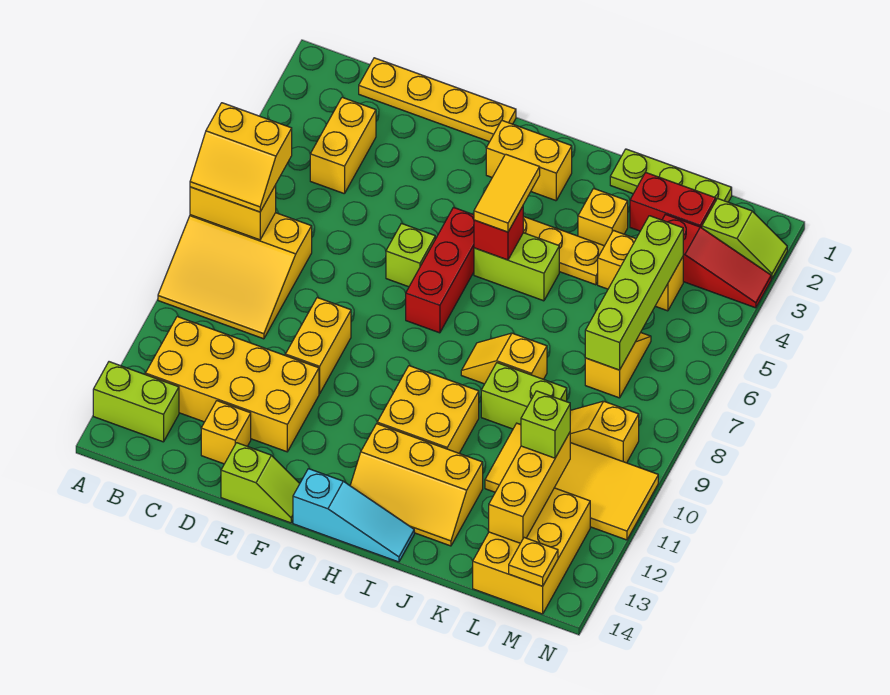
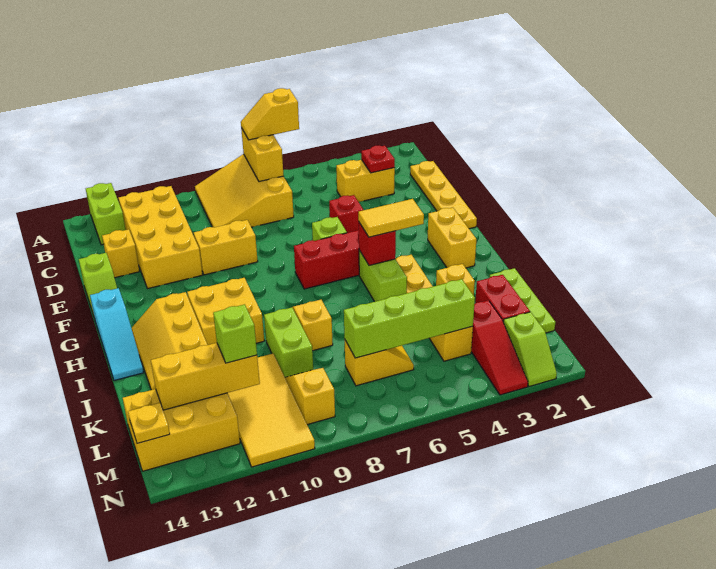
yellow 2x2 slope [190,103,292,212] -> yellow 1x2 slope [241,88,299,140]
none -> red 1x1 plate [361,146,395,173]
none -> red 1x1 brick [329,195,363,233]

